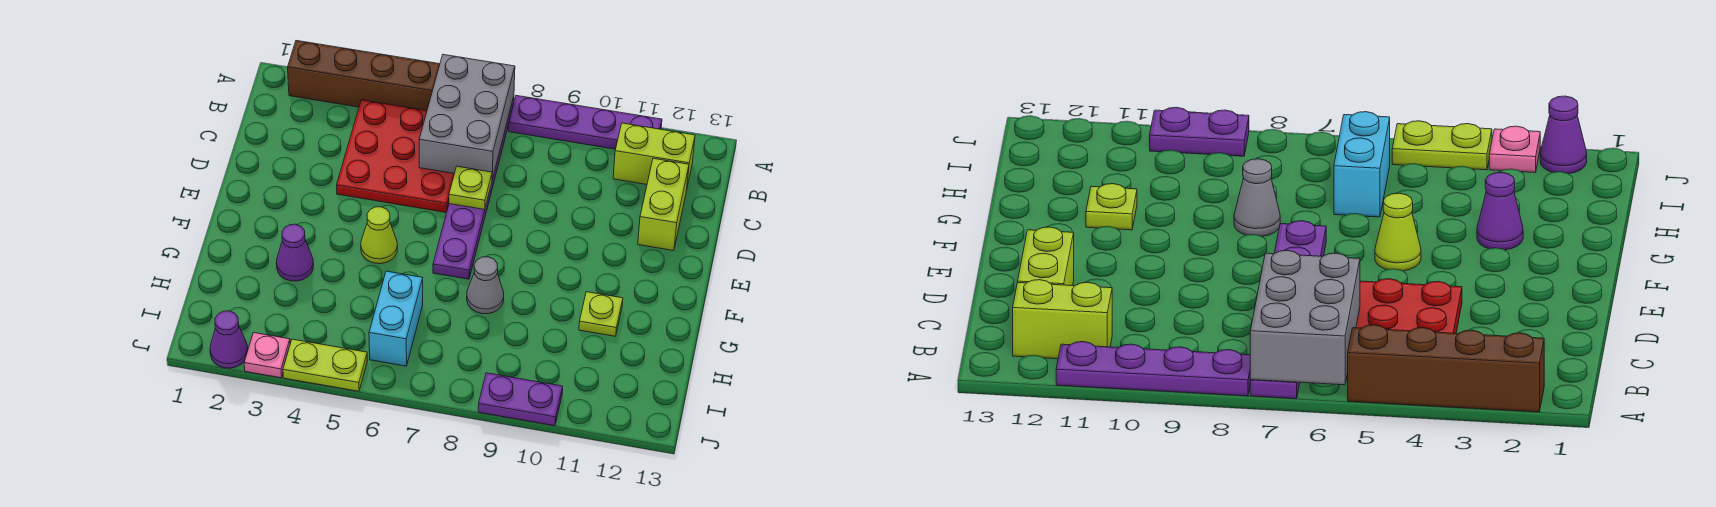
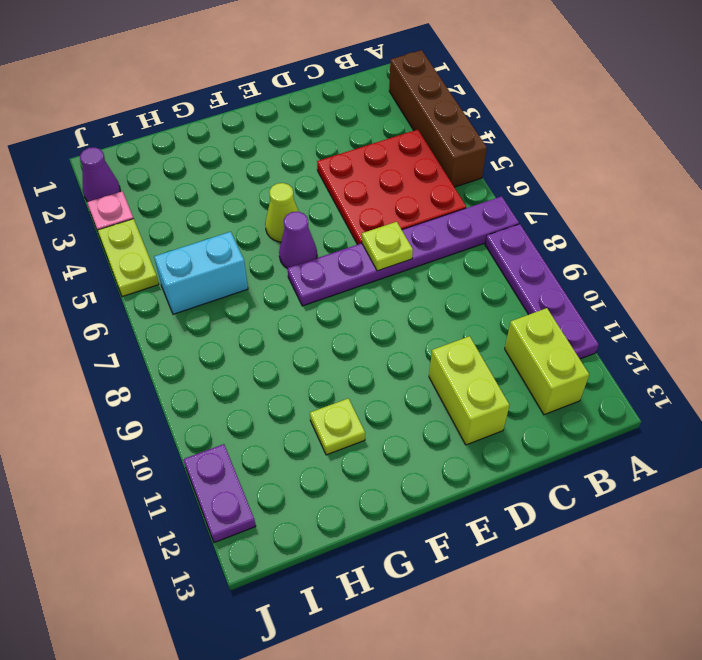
grey 2x3 brick [419,55,515,179] -> none
lime 1x2 brick [638,158,689,251] -> lime 1x2 brick turned to [429,336,509,445]
purple 1x1 cone [276,224,313,281] -> purple 1x1 cone moved to [279,212,317,268]
grey 1x1 cone [467,257,504,314] -> none
purple 1x2 plate [478,373,563,426] -> purple 1x2 plate moved to [183,444,256,543]

